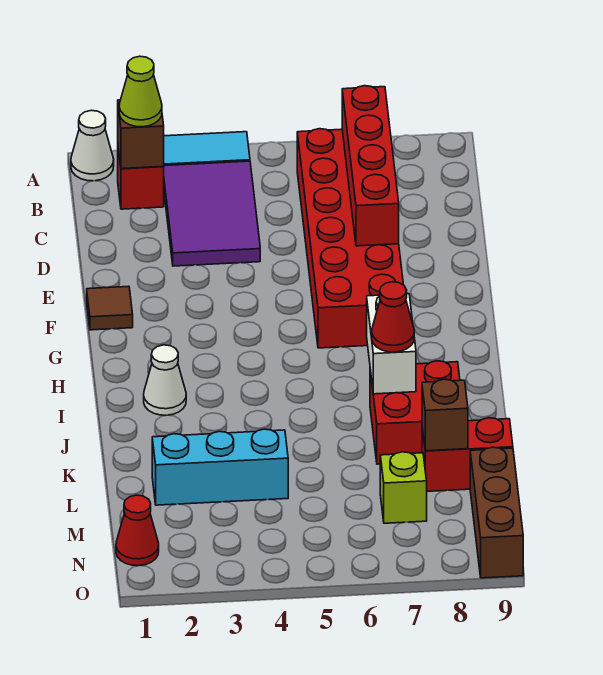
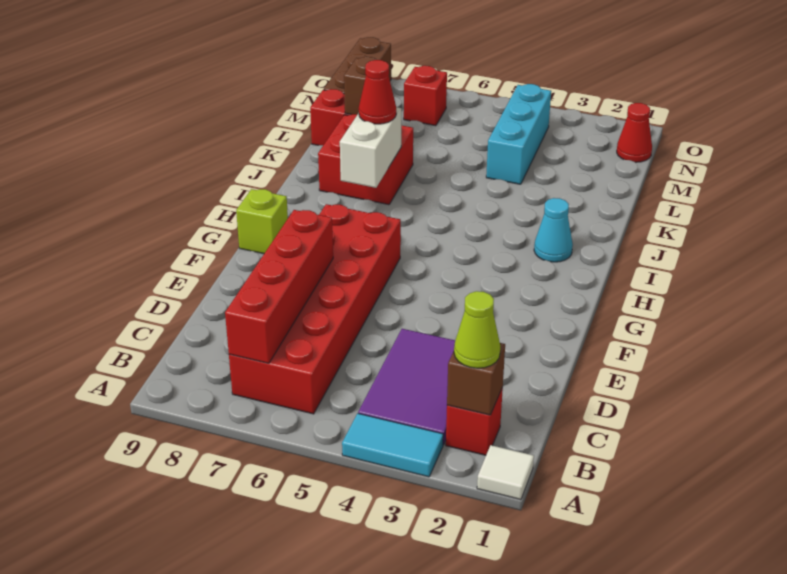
white 1x1 cone [71,110,114,181] -> white 1x1 tile [477,445,534,500]
brown 1x1 tile [87,286,133,330] -> none
white 1x1 cone [144,345,186,415] -> cyan 1x1 cone [534,198,573,262]
cyan 1x3 brick [152,429,288,505] -> cyan 1x3 brick turned to [486,84,551,184]
lime 1x1 brick [380,452,427,523] -> lime 1x1 brick moved to [236,189,288,254]
none -> red 1x1 brick [404,66,447,126]

